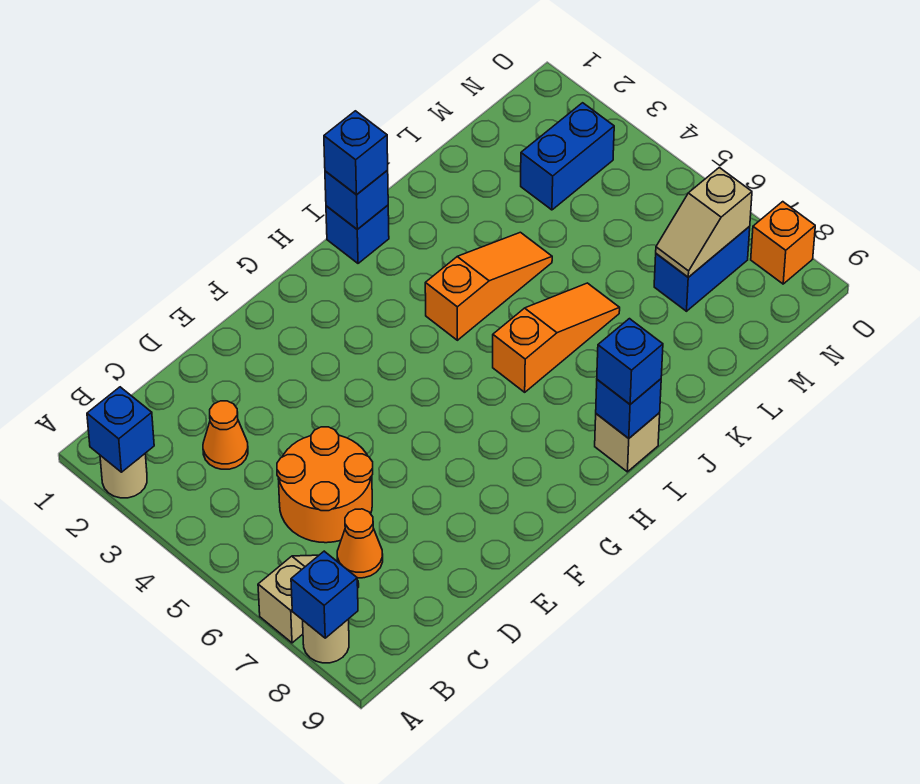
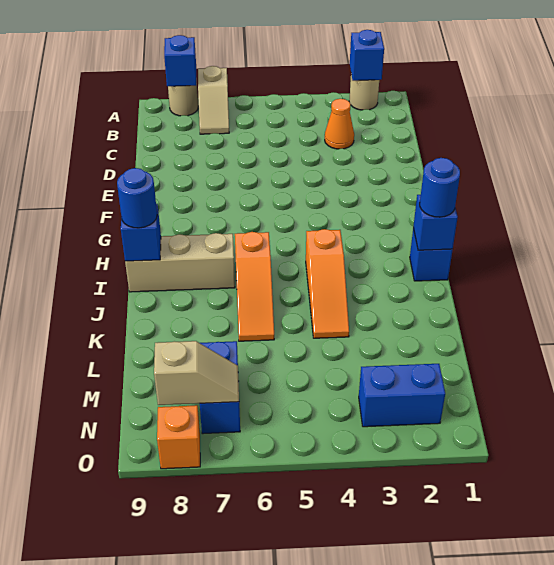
orange 2x2 round brick [277,427,373,543] -> none
orange 1x1 cone [337,509,383,578] -> none
blue 1x1 brick [324,111,388,195] -> blue 1x1 round brick [420,158,460,217]
tan 1x1 brick [595,413,660,472] -> tan 1x3 brick [125,233,235,292]
blue 1x1 brick [597,319,663,404] -> blue 1x1 round brick [117,168,157,228]
blue 1x2 brick [521,103,614,210] -> blue 1x2 brick turned to [359,364,445,427]
tan 1x2 slope [656,168,752,277] -> tan 1x2 slope turned to [154,341,239,405]

